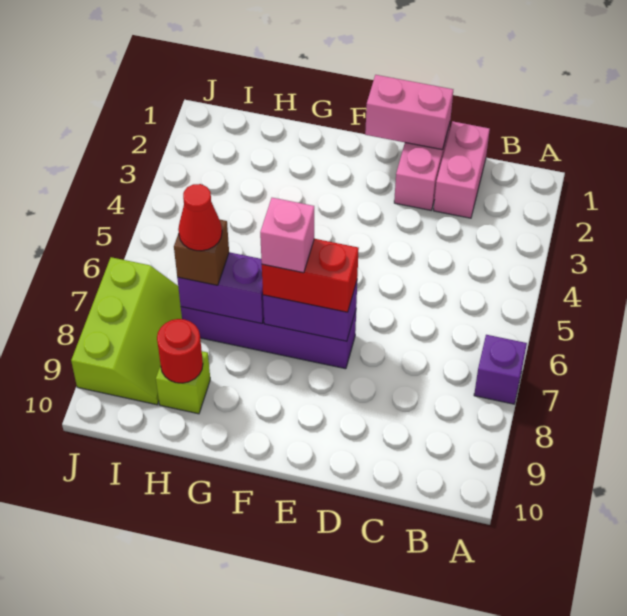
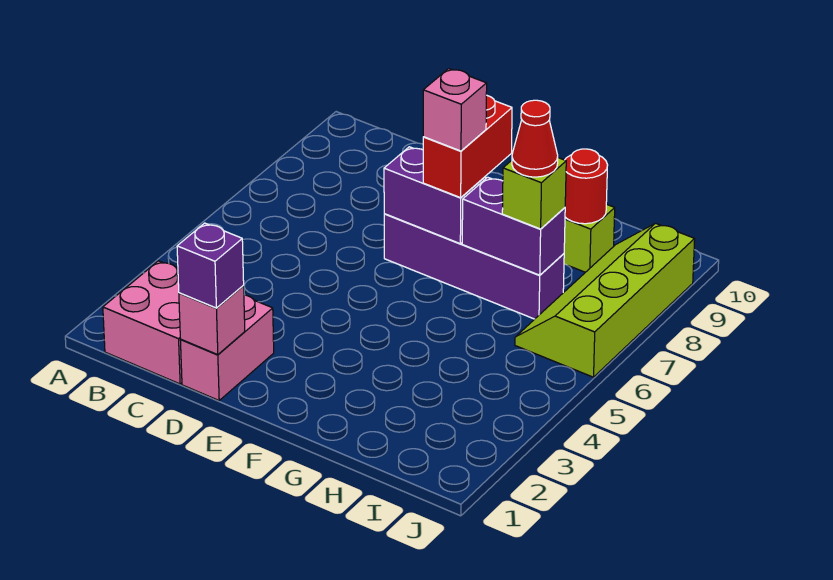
purple 1x1 brick [474,335,527,404] -> purple 1x1 brick moved to [177,223,244,308]
pink 1x2 brick [434,121,490,218] -> pink 2x2 brick [103,261,182,384]
pink 1x2 brick [365,75,453,150] -> pink 1x1 brick [179,285,245,355]
red 1x2 brick [262,239,359,312] -> red 1x2 brick turned to [423,95,512,198]
brown 1x1 brick [174,220,229,285] -> lime 1x1 brick [502,158,566,229]
lime 2x3 slope [71,257,182,405] -> lime 2x4 slope [515,223,695,377]

